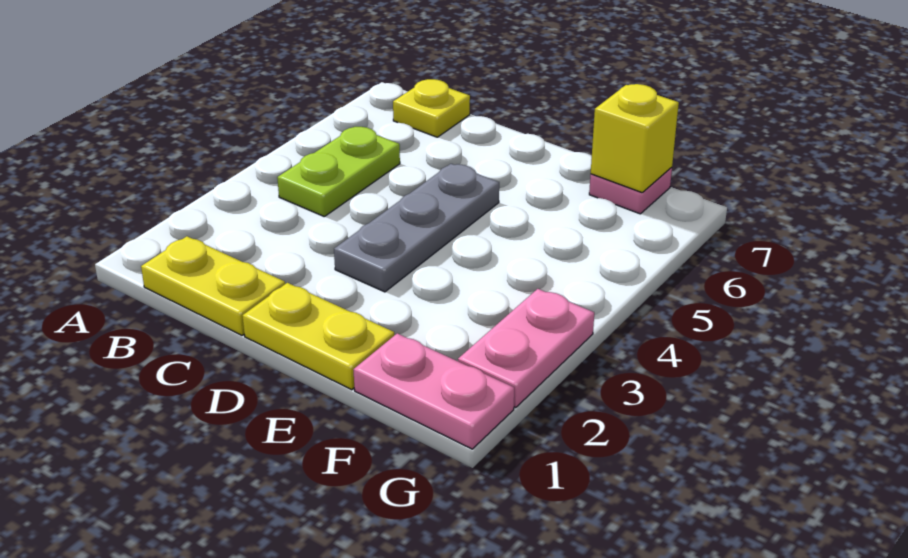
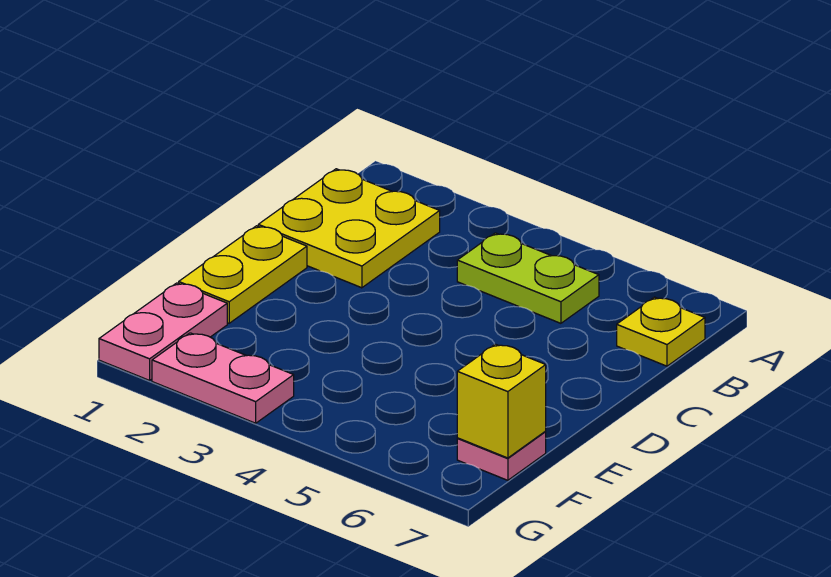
yellow 1x2 plate [141,236,285,335] -> yellow 2x2 plate [258,169,440,288]
grey 1x3 plate [334,164,499,292] -> none

